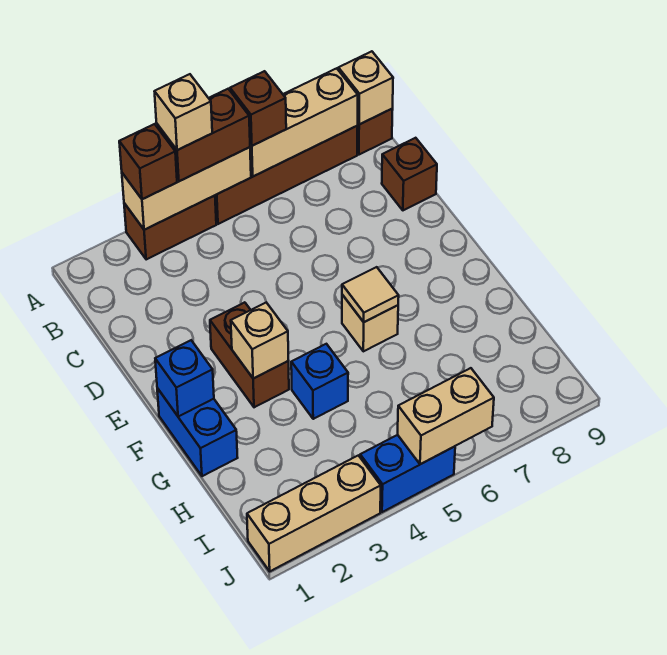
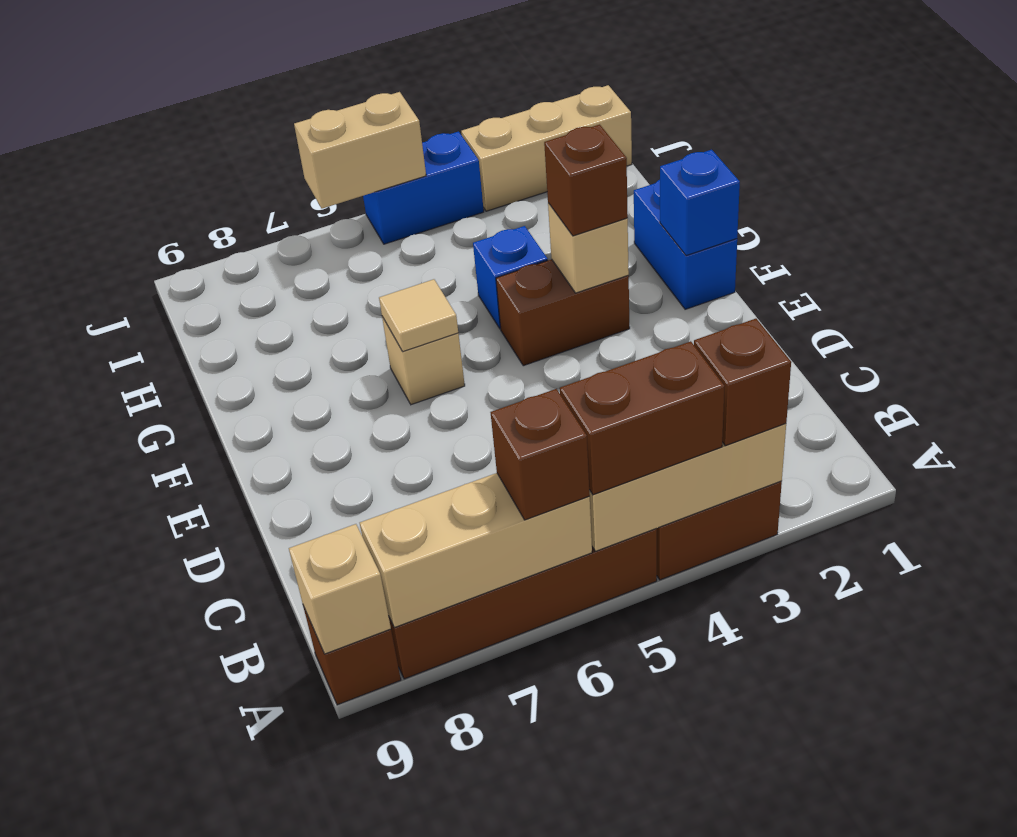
tan 1x1 brick [154,74,212,150] -> none
brown 1x1 brick [382,138,437,210] -> brown 1x1 brick moved to [544,125,628,236]
brown 1x2 brick [210,302,289,407] -> brown 1x2 brick turned to [496,259,630,366]

